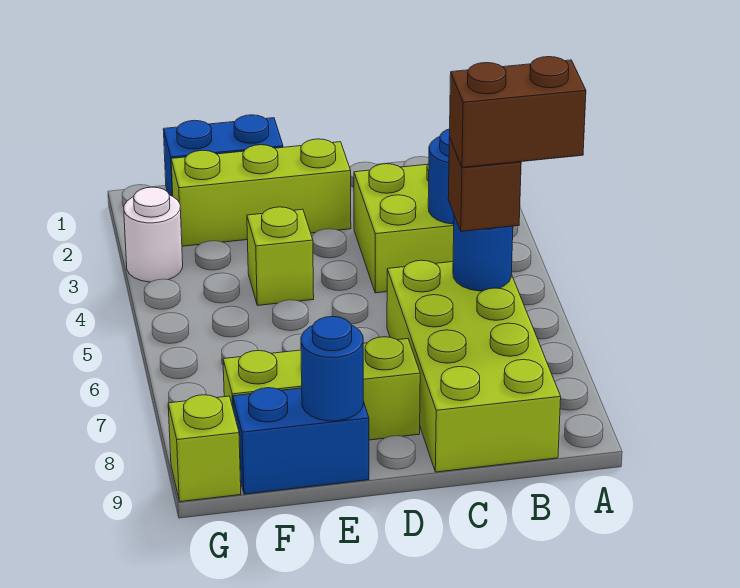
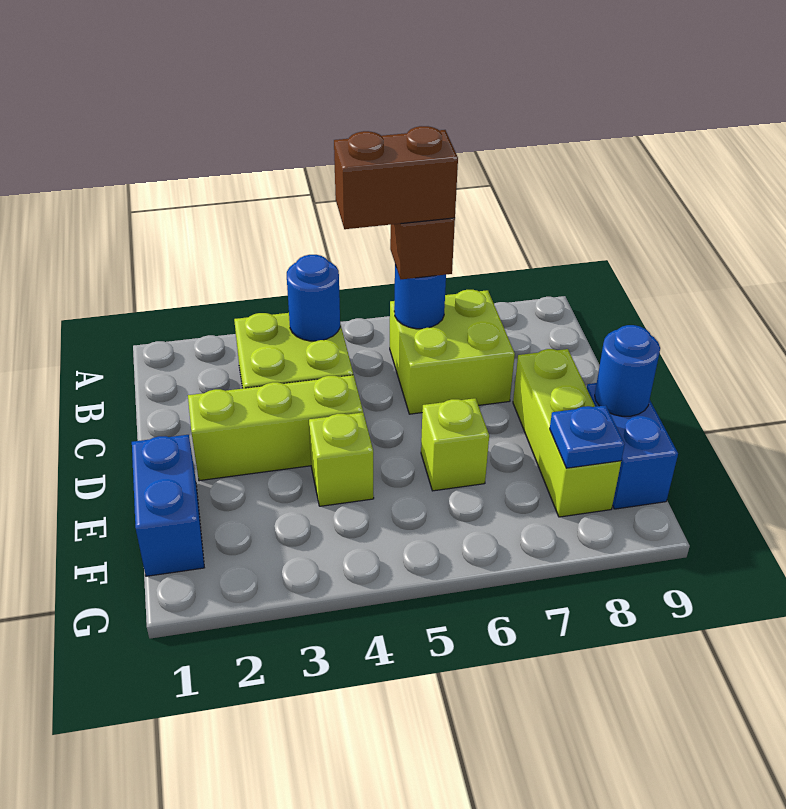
brown 1x2 brick [450,57,586,168] -> brown 1x2 brick turned to [334,126,458,229]
lime 2x4 brick [387,260,561,472] -> lime 2x2 brick [390,290,515,414]
lime 1x3 brick [171,139,351,246] -> lime 1x3 brick turned to [188,375,363,481]
none -> blue 1x1 plate [550,405,625,468]
white 1x1 round brick [124,187,183,282] -> none
lime 1x1 brick [168,395,241,502] -> lime 1x1 brick moved to [421,398,489,491]

